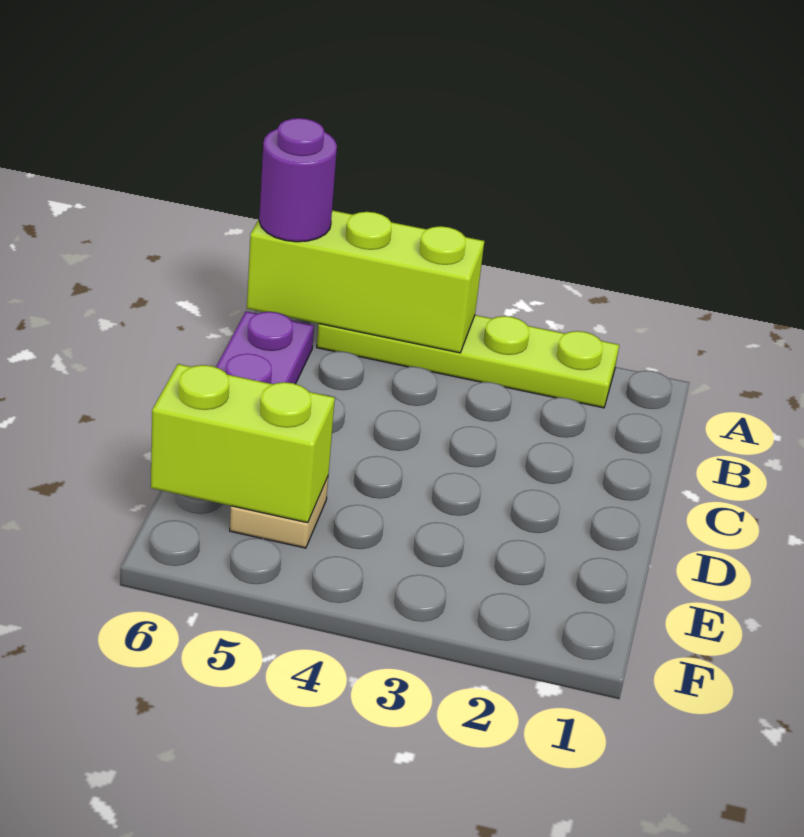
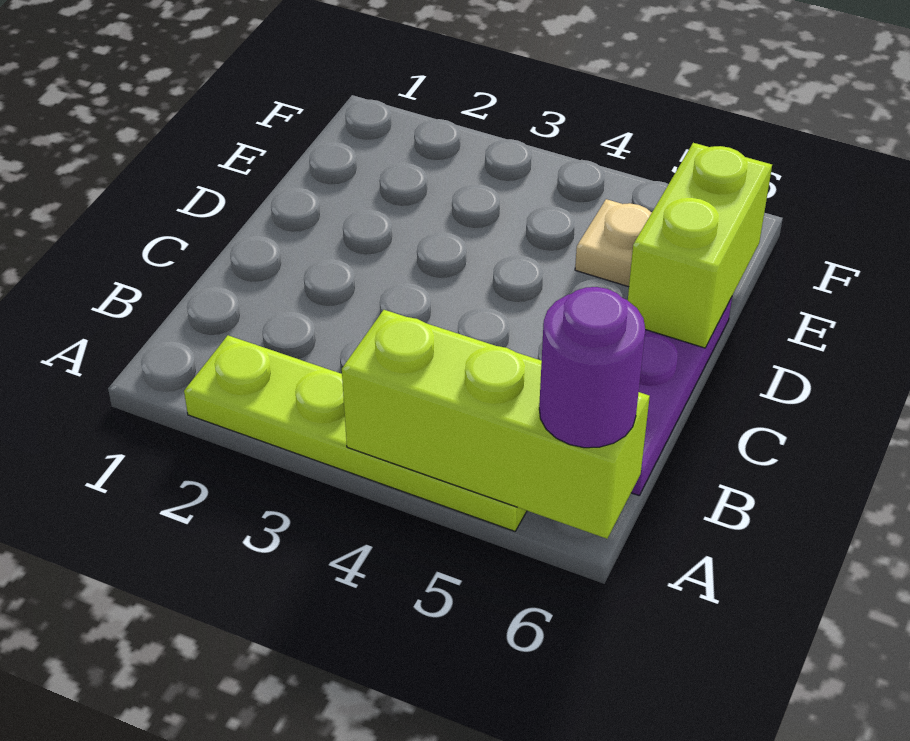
lime 1x2 brick [151,364,335,523] -> lime 1x2 brick turned to [628,143,772,348]

